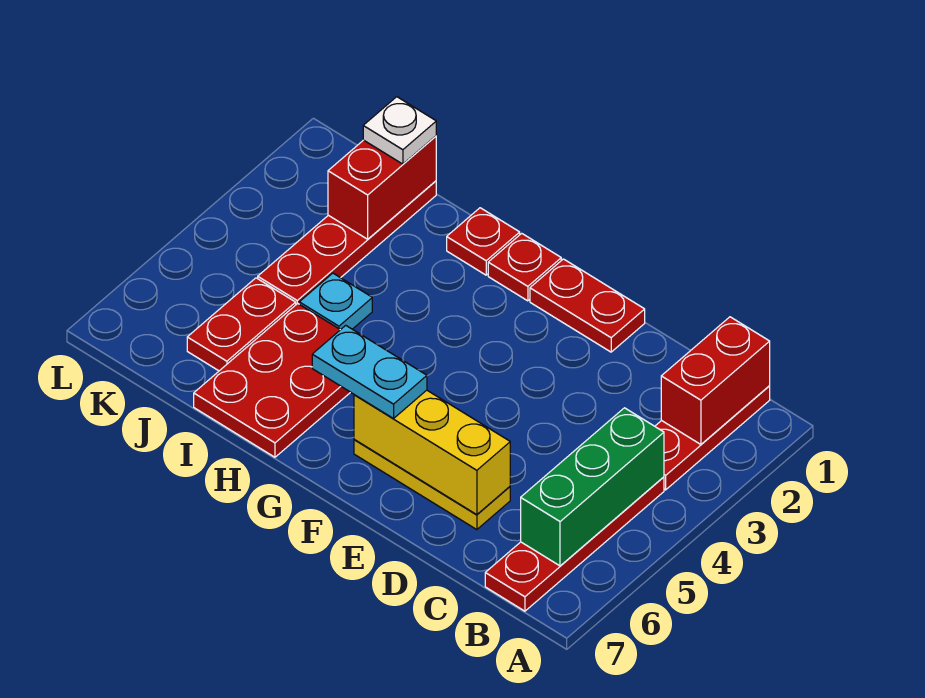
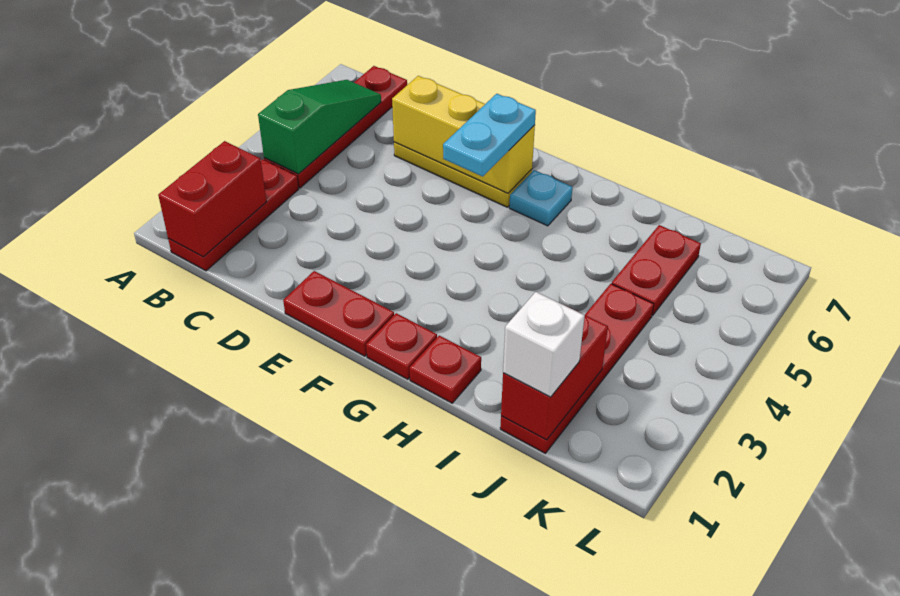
green 1x3 brick [521,408,664,566] -> green 1x3 slope [258,80,381,174]
cyan 1x2 plate [312,325,427,418] -> cyan 1x2 plate turned to [443,94,536,177]
red 2x3 plate [194,303,350,457] -> none
cyan 1x1 plate [299,273,372,330] -> cyan 1x1 plate moved to [509,170,572,226]
white 1x1 plate [363,97,436,164] -> white 1x1 brick [503,292,585,397]

